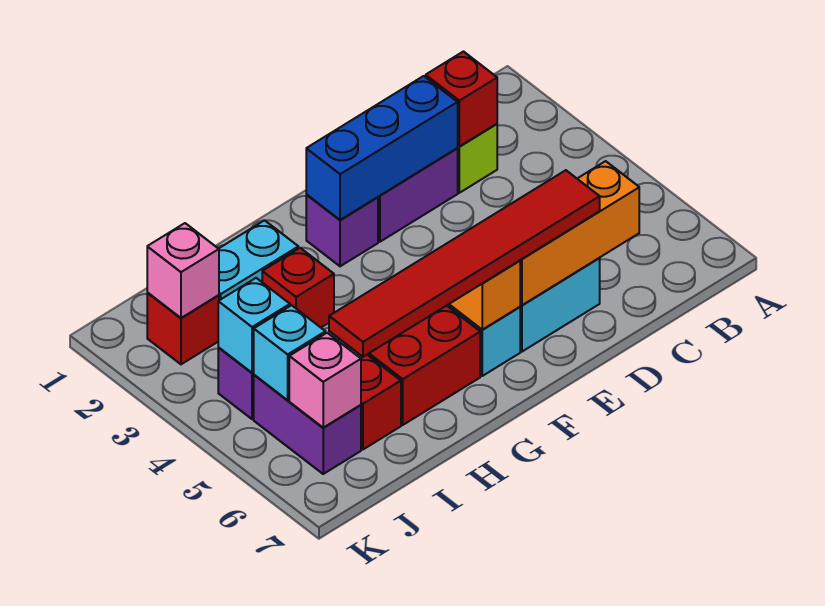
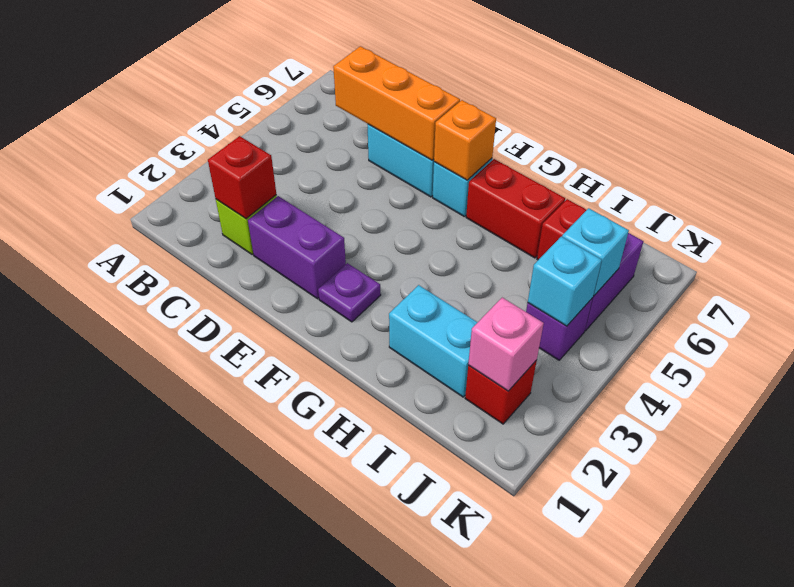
blue 1x3 brick [306,76,458,220] -> none
red 1x6 tile [329,170,600,357] -> none
purple 1x1 brick [306,195,378,266] -> purple 1x1 plate [318,263,381,322]
red 1x1 brick [262,248,334,327] -> none
pink 1x1 brick [289,333,361,428] -> none

